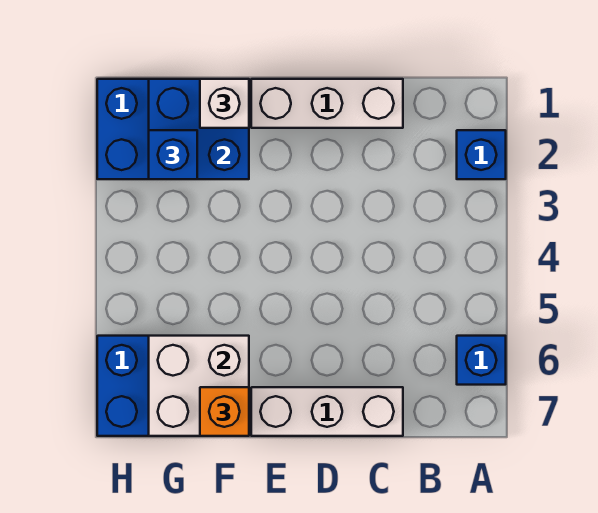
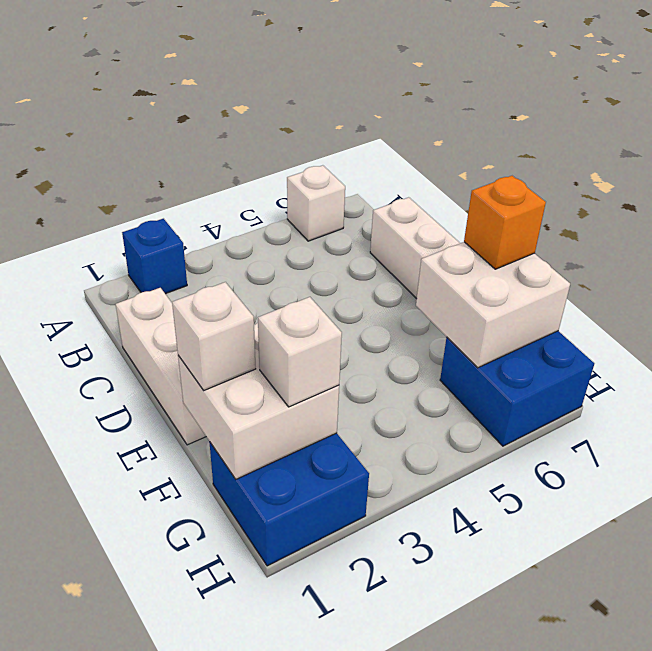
blue 1x1 brick [457,336,506,385] -> white 1x1 brick [287,165,345,241]
blue 2x2 brick [149,79,249,179] -> white 2x2 brick [178,323,339,479]
blue 1x1 brick [149,130,197,179] -> white 1x1 brick [258,297,342,407]

